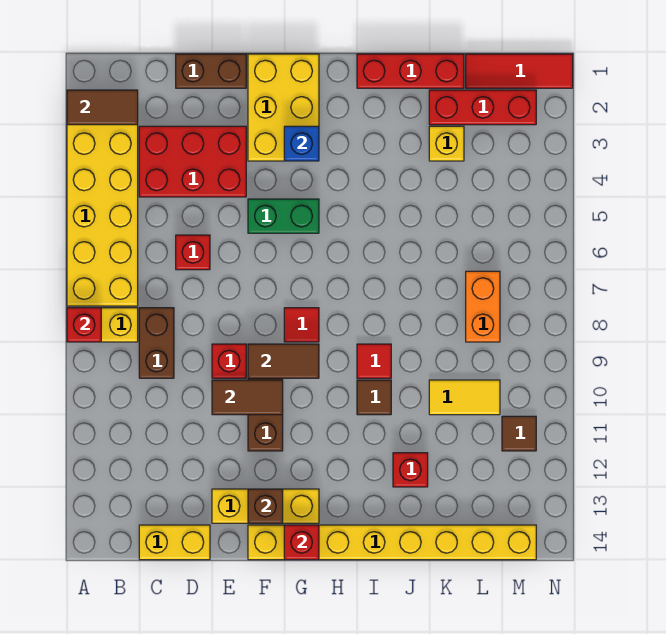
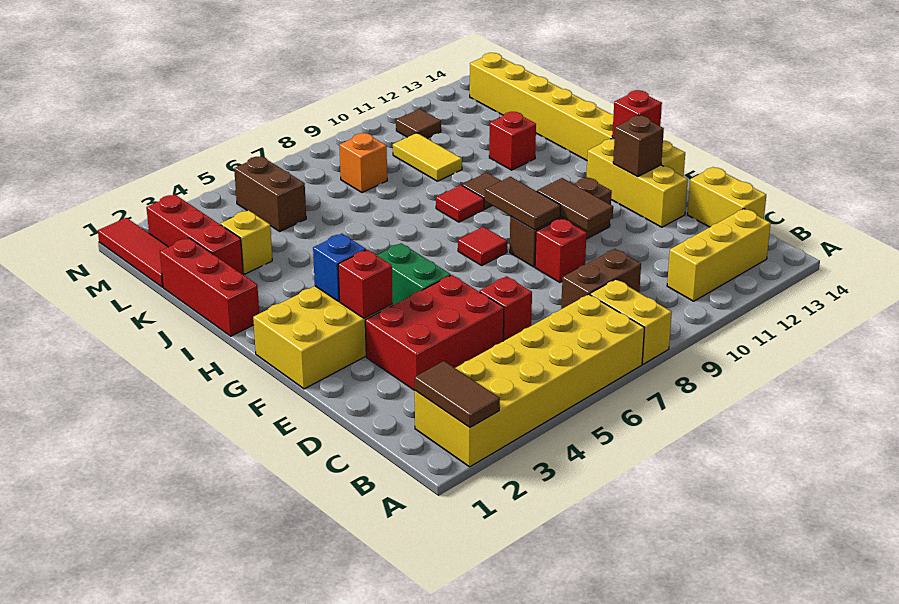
red 1x1 brick [67,308,101,342] -> red 1x1 brick moved to [338,250,393,318]
none -> yellow 1x3 brick [667,209,771,301]
red 2x3 brick [139,126,246,197] -> red 2x3 brick turned to [365,275,504,390]
brown 1x2 brick [176,54,246,88] -> brown 1x2 brick moved to [234,156,306,231]
orange 1x2 brick [466,271,500,342] -> orange 1x1 brick [339,133,387,193]

